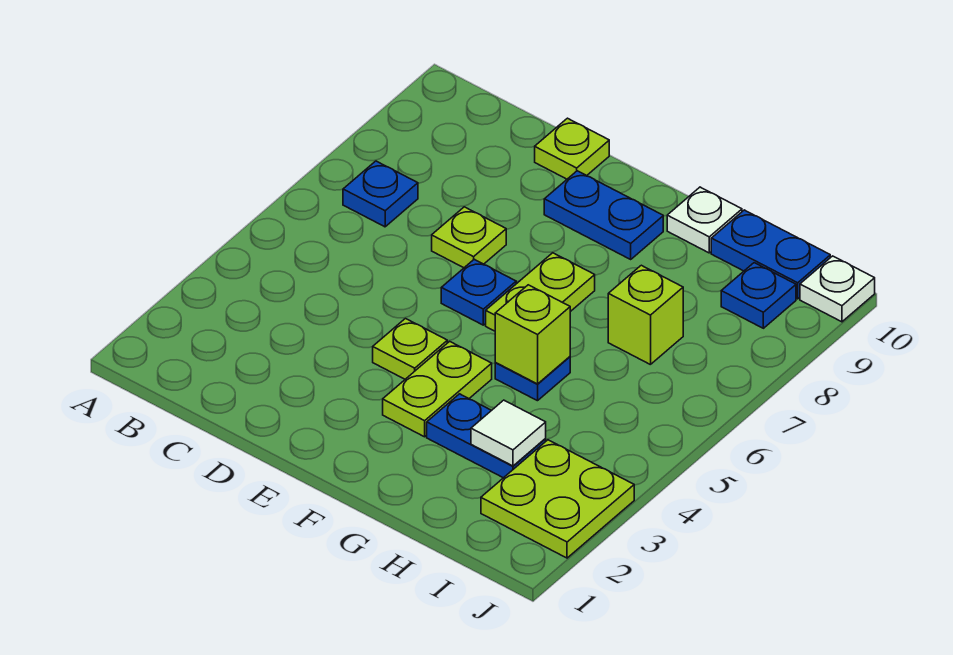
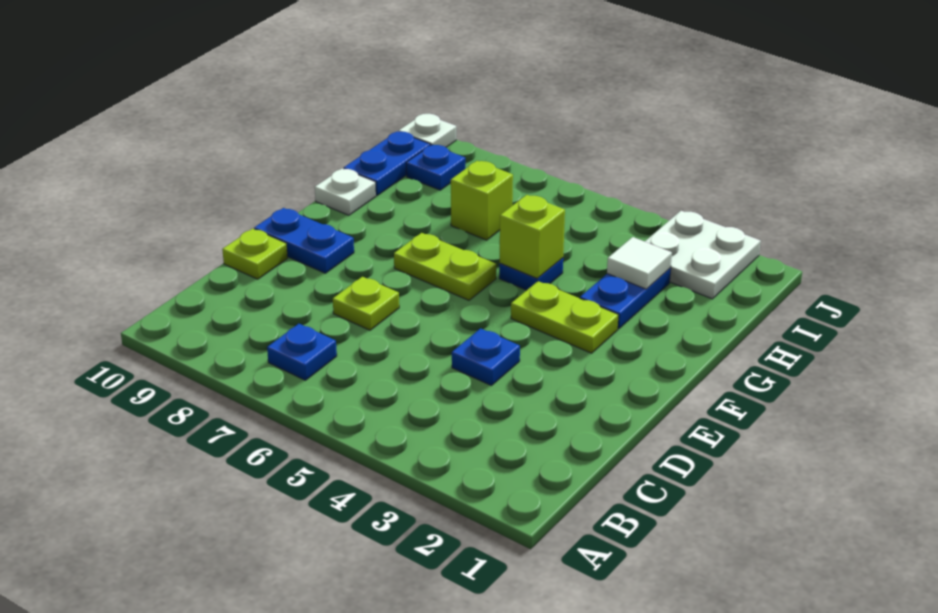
lime 1x1 plate [373,319,447,379] -> none
blue 1x1 plate [441,259,516,325] -> blue 1x1 plate moved to [452,328,520,385]
blue 1x2 plate [544,171,663,259] -> blue 1x2 plate turned to [254,208,354,273]
lime 2x2 plate [481,440,634,558] -> white 2x2 plate [645,211,761,299]

